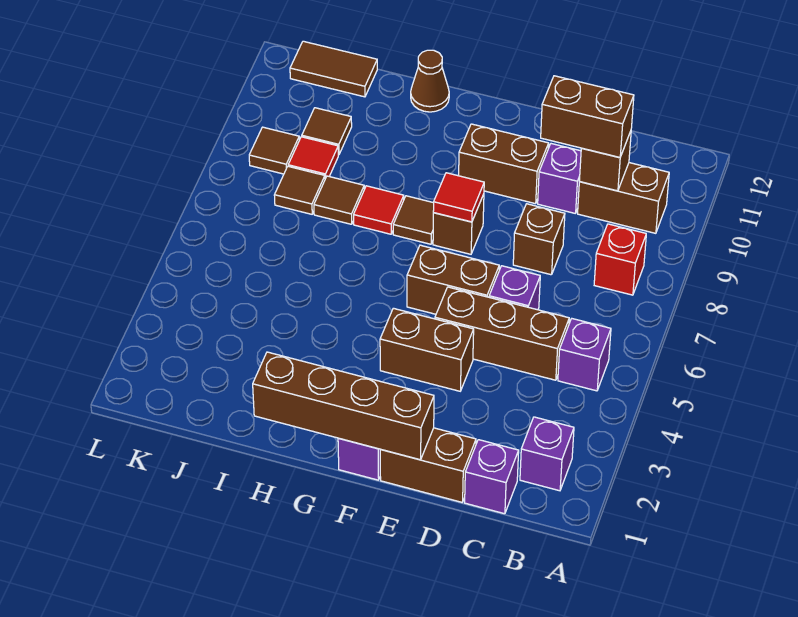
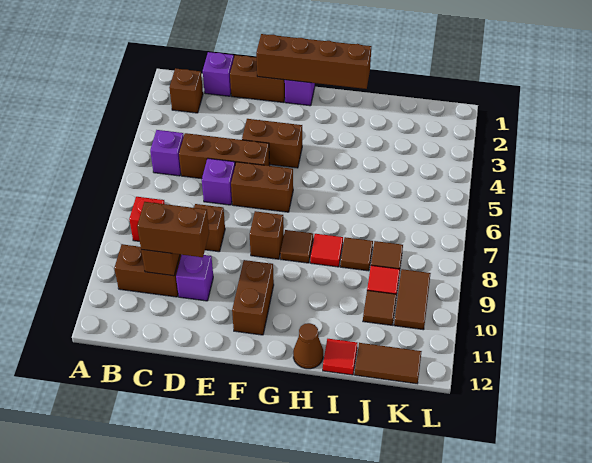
purple 1x1 brick [520,417,574,491] -> brown 1x1 brick [169,68,203,113]
brown 1x2 brick [459,124,549,204] -> brown 1x2 brick turned to [232,260,274,335]
red 1x1 tile [433,173,484,222] -> red 1x1 tile moved to [323,339,357,375]
brown 1x1 tile [249,127,299,174] -> brown 1x2 tile [394,269,431,330]

